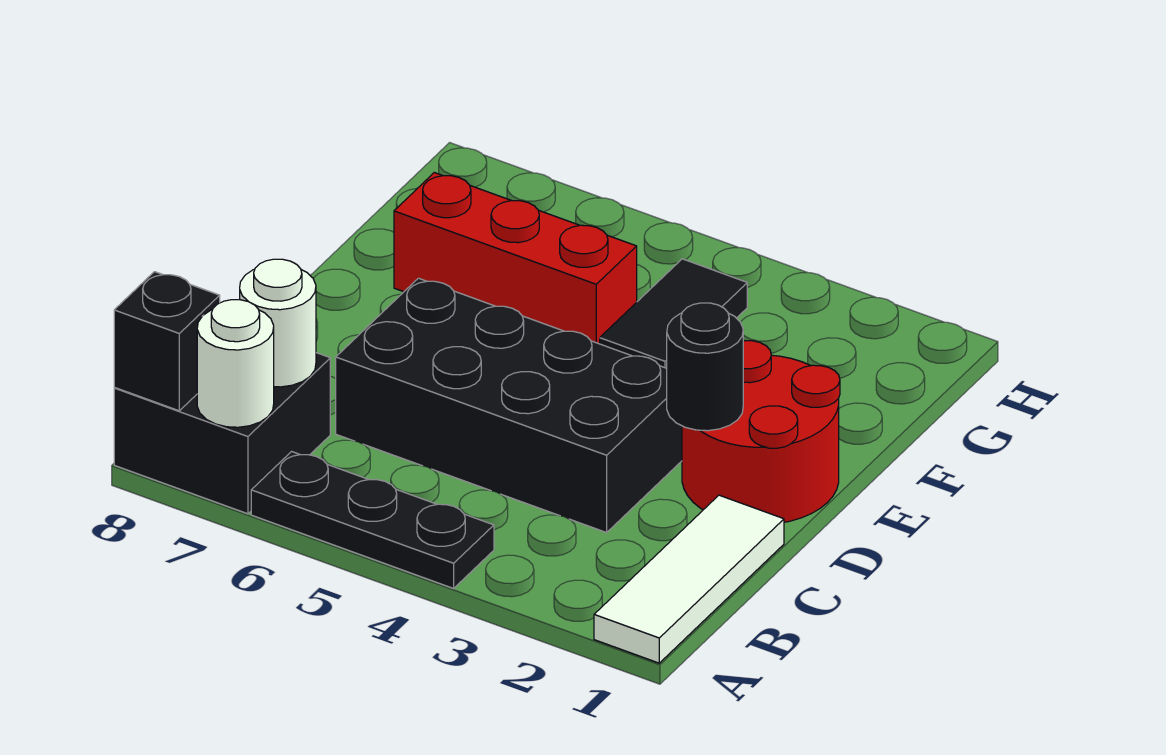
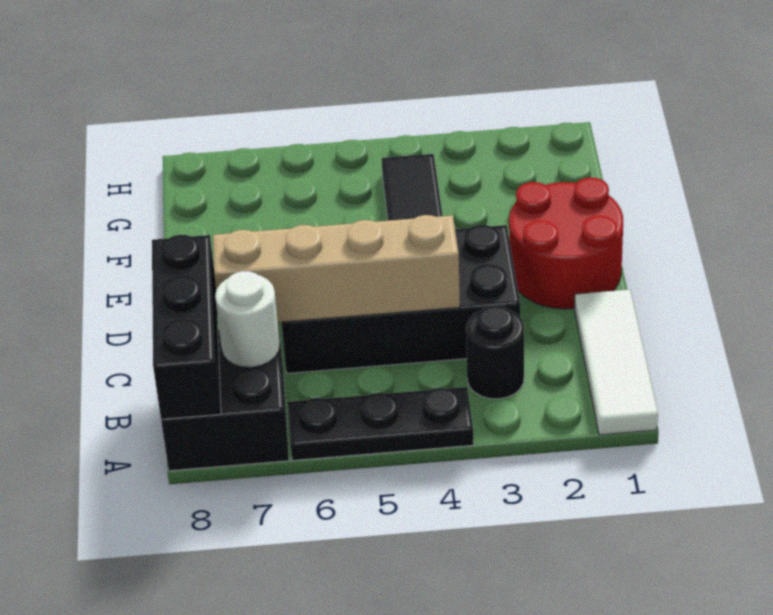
white 1x1 round brick [197,300,274,427] -> none
black 1x1 brick [114,272,220,411] -> black 1x3 brick [152,235,221,419]
none -> tan 1x4 brick [213,215,460,322]
black 1x1 round brick [667,303,743,431] -> black 1x1 round brick moved to [466,305,524,399]
red 1x3 brick [394,173,637,344] -> none

